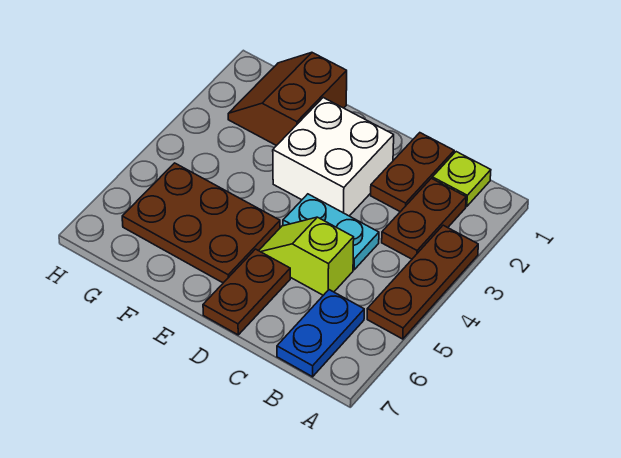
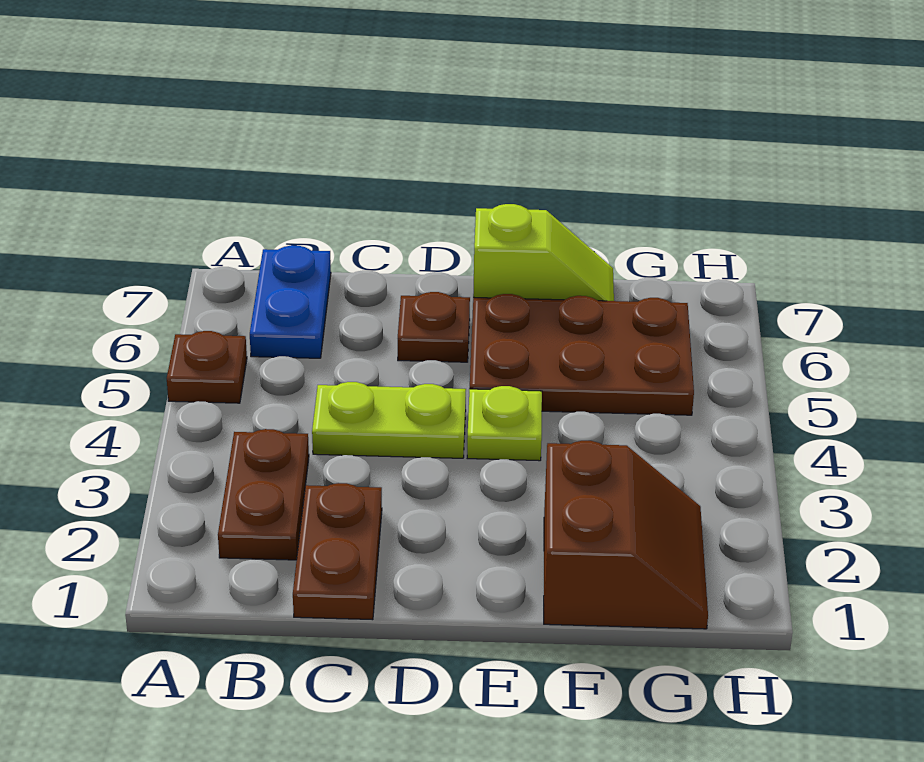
brown 1x3 plate [367,225,478,339] -> brown 1x1 plate [167,331,247,403]
lime 1x1 plate [432,152,491,206] -> lime 1x1 plate moved to [467,386,542,461]
cyan 1x2 plate [283,194,379,270] -> lime 1x2 plate [312,382,466,458]
lime 1x2 slope [259,217,354,295] -> lime 1x2 slope moved to [473,204,614,301]
white 2x2 brick [273,98,394,216] -> none
brown 1x2 plate [203,249,290,335] -> brown 1x1 plate [398,292,470,362]

